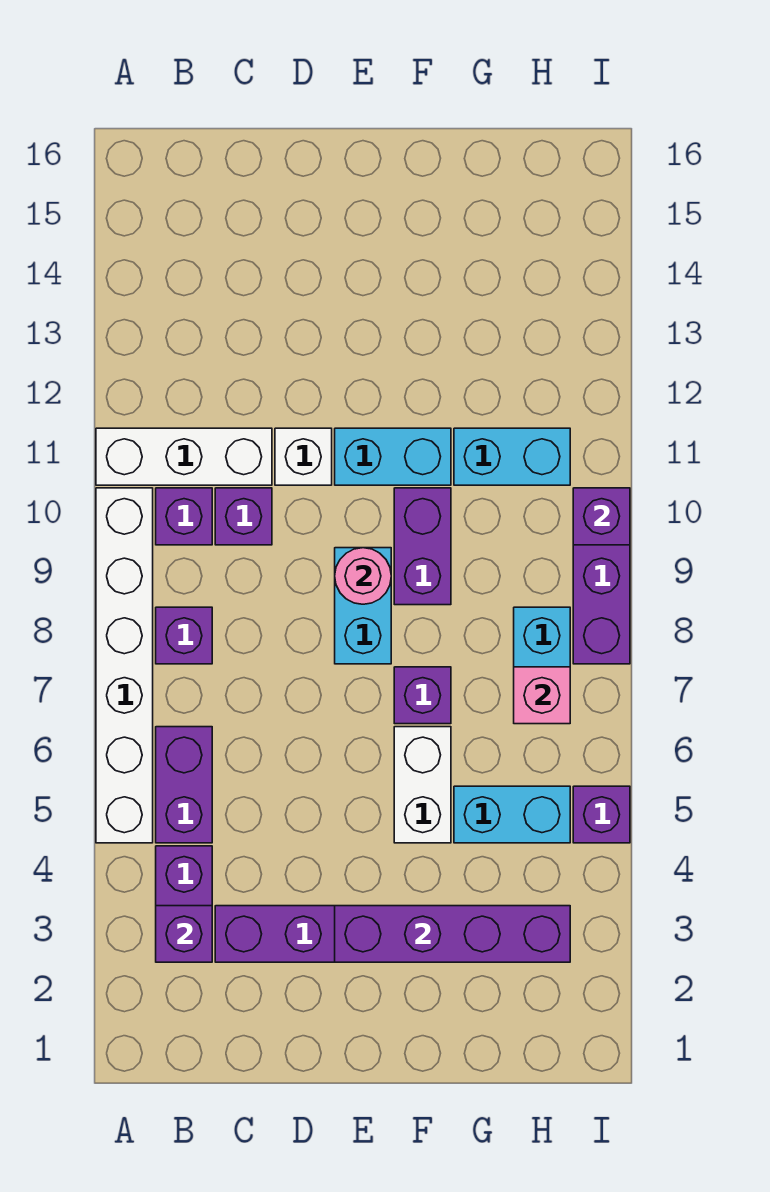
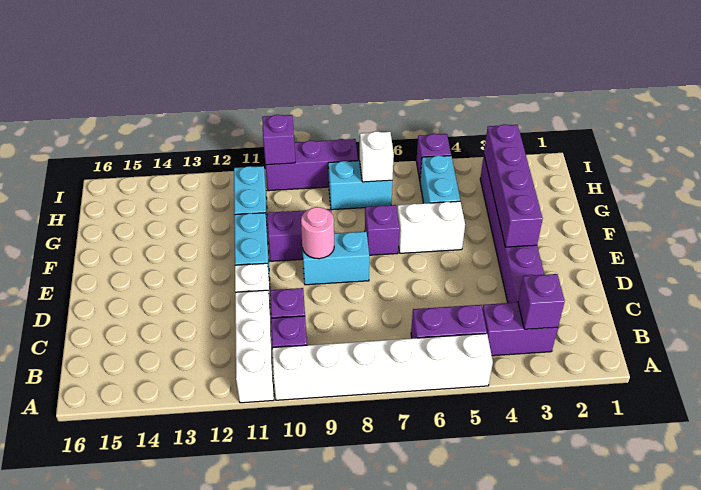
purple 1x1 brick [156,607,212,664] -> none
pink 1x1 brick [514,667,570,724] -> white 1x1 brick [360,131,394,182]

